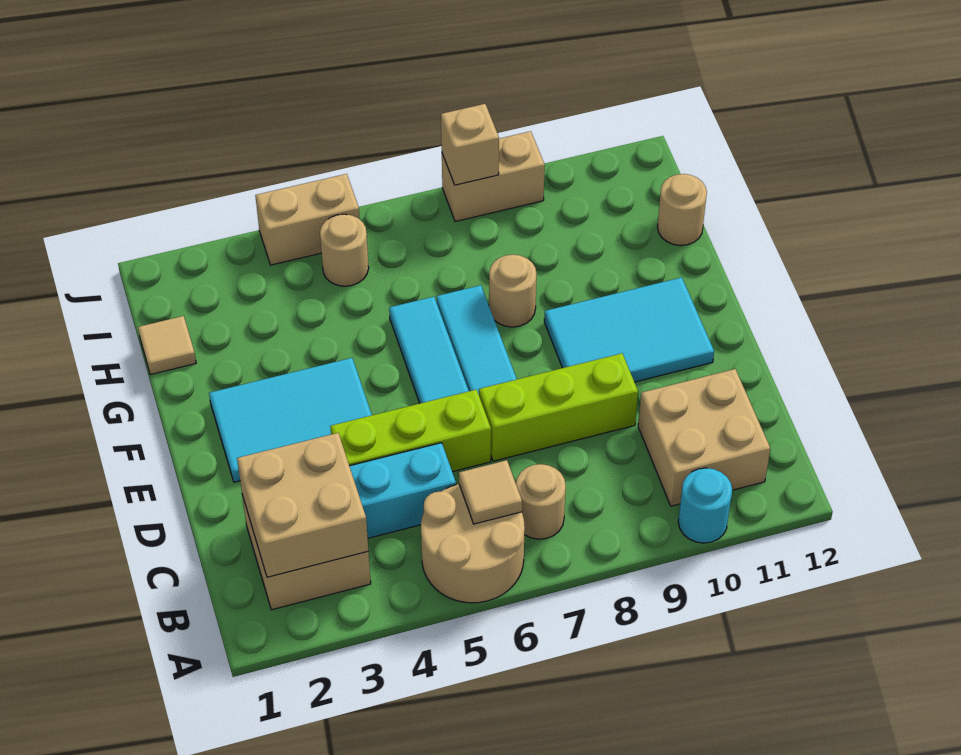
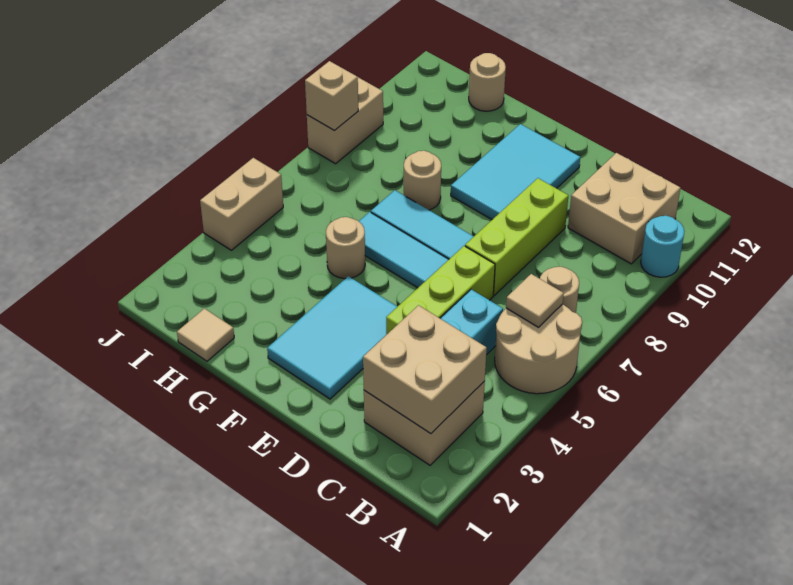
tan 1x1 round brick [320,214,369,286] -> tan 1x1 round brick moved to [326,217,365,279]

